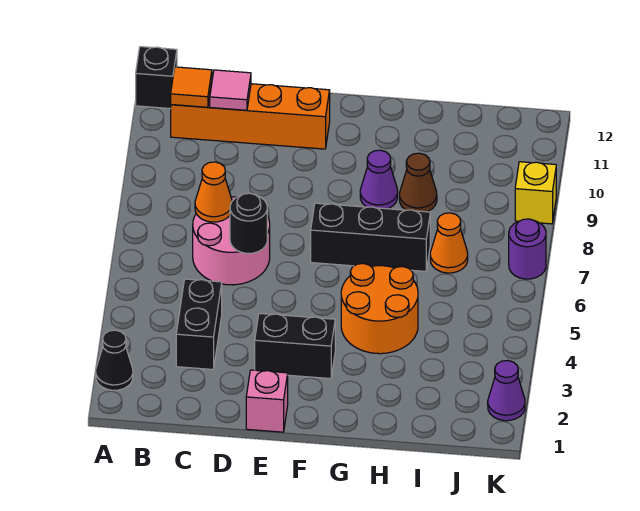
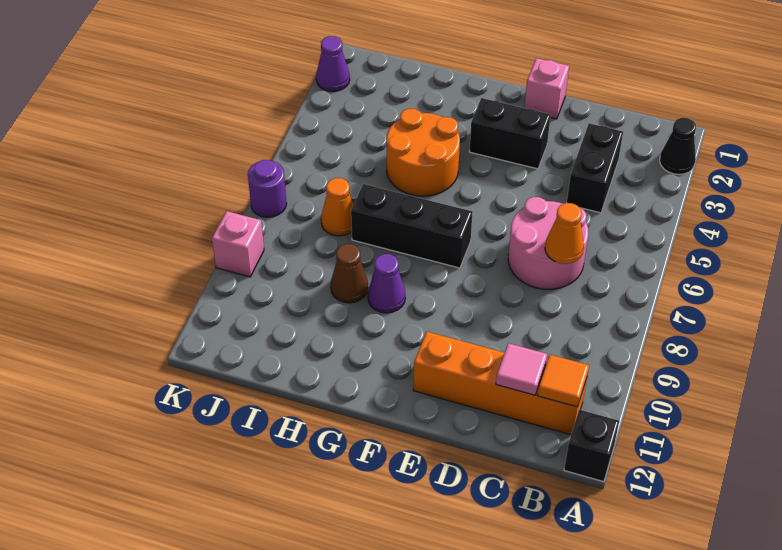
black 1x1 round brick [230,193,267,253] -> none
yellow 1x1 brick [515,162,556,224] -> pink 1x1 brick [212,211,264,277]

